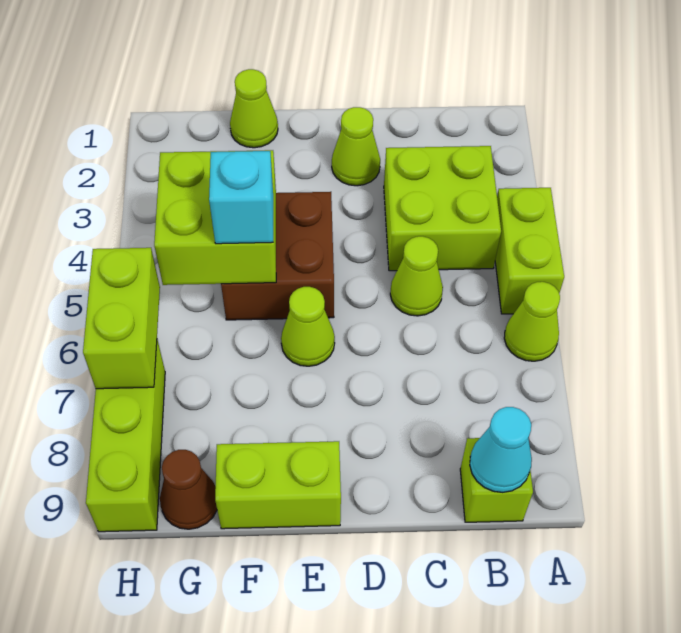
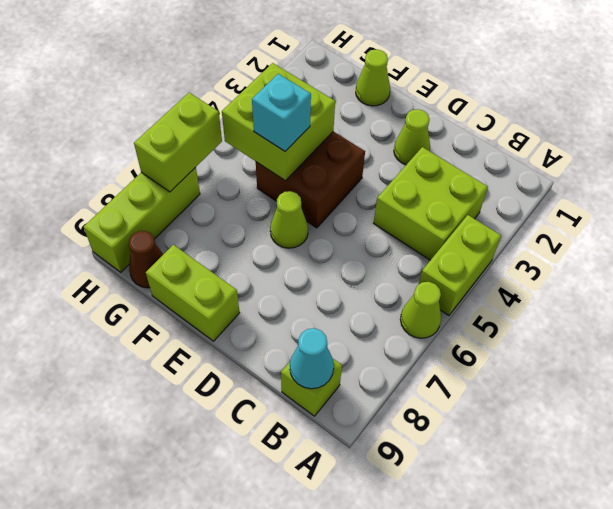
lime 1x1 cone [390,236,443,316] -> none

